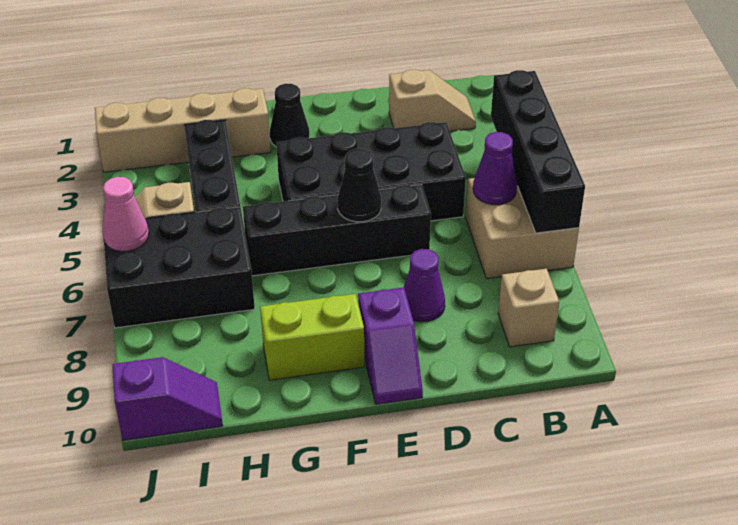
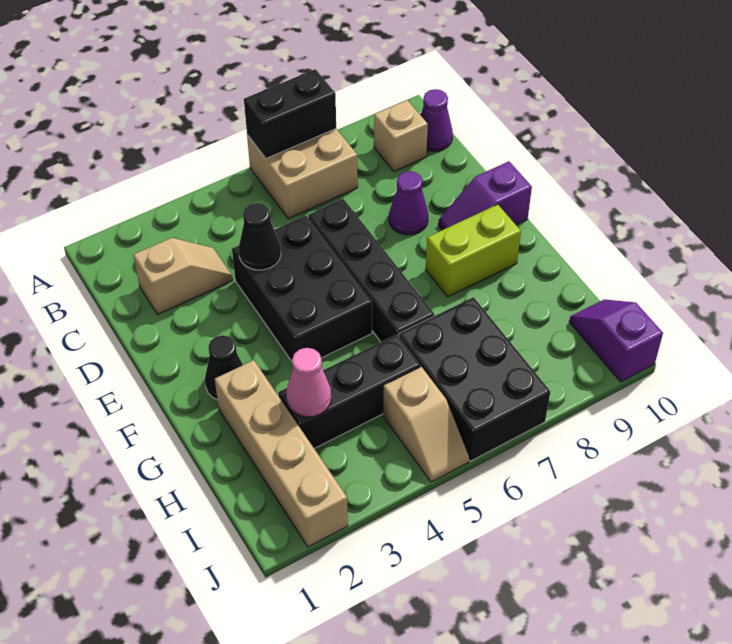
black 1x4 brick [491,70,585,233] -> black 1x2 brick [244,69,336,158]
tan 1x2 slope [389,70,476,131] -> tan 1x2 slope turned to [133,238,233,314]
purple 1x1 cone [473,132,517,205] -> purple 1x1 cone moved to [421,89,453,151]
black 2x4 brick [276,122,466,221] -> black 2x3 brick [232,216,372,361]
black 1x1 cone [338,148,381,222] -> black 1x1 cone moved to [239,203,281,270]
purple 1x2 slope [358,287,423,404] -> purple 1x2 slope turned to [438,161,532,230]
lime 1x2 brick [260,294,364,380] -> lime 1x2 brick turned to [426,204,521,297]
pink 1x1 cone [102,177,149,251] -> pink 1x1 cone moved to [286,348,331,417]

